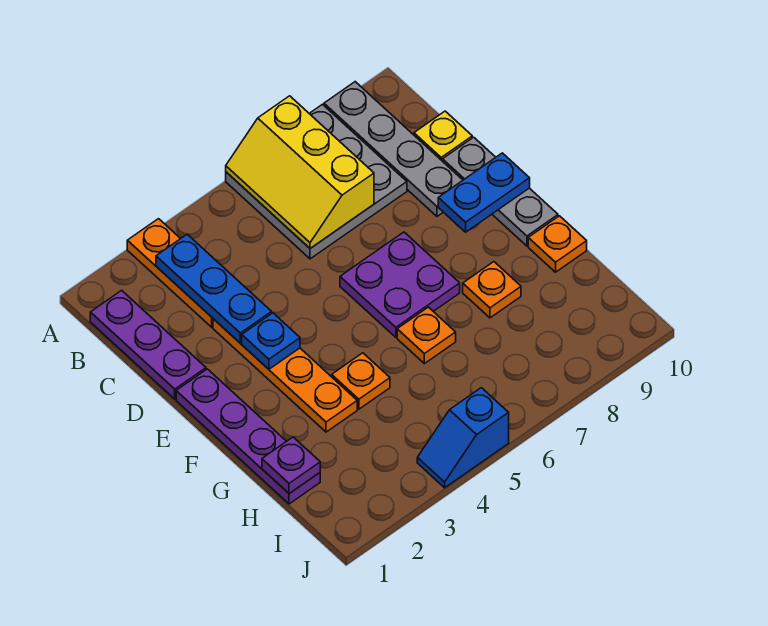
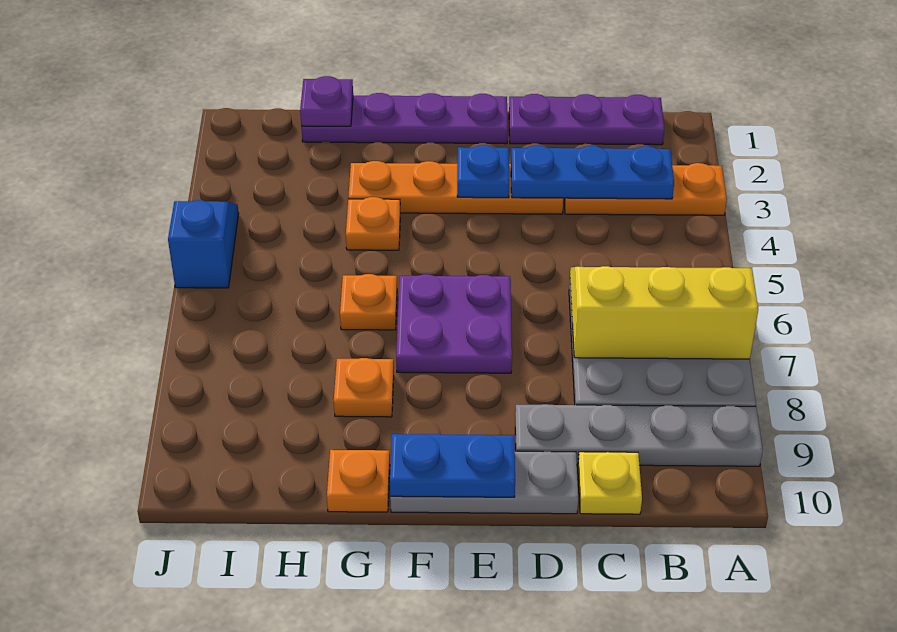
blue 1x2 plate [438,153,530,232] -> blue 1x2 plate turned to [390,434,515,497]

